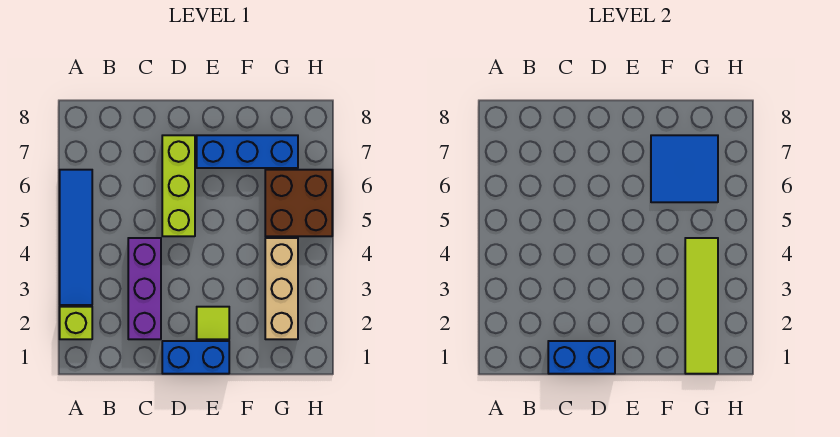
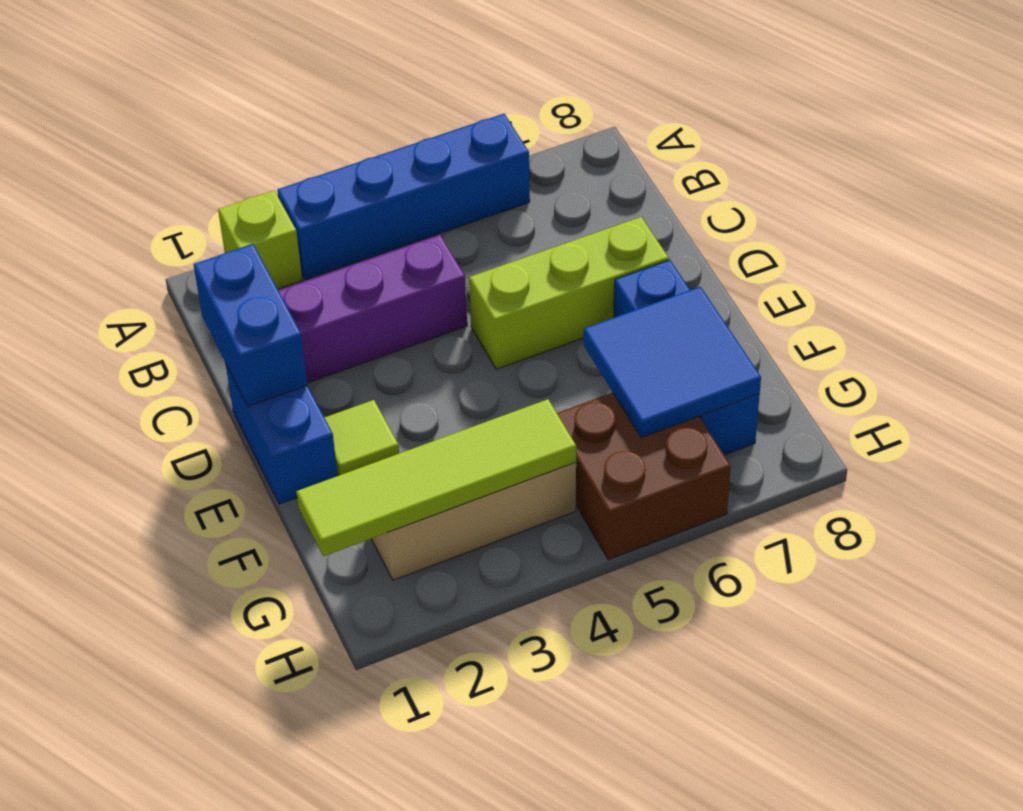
blue 1x4 tile [60,170,92,305] -> blue 1x4 brick [277,114,530,280]

